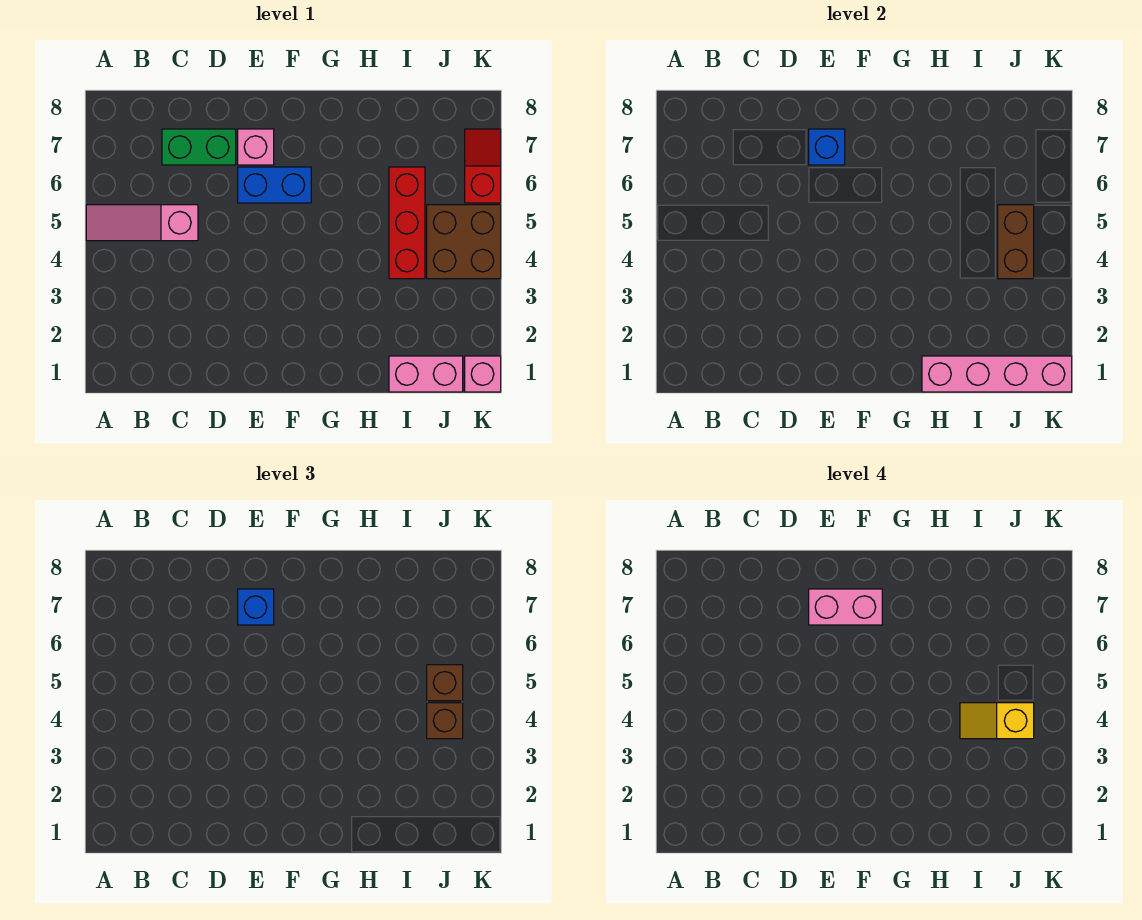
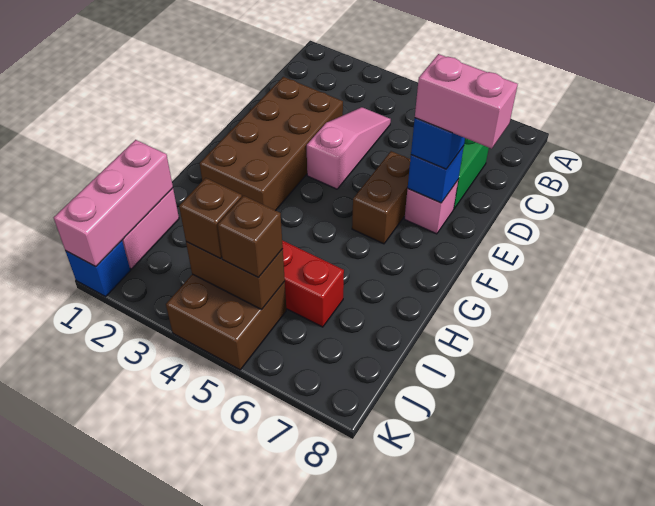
pink 1x3 slope [86,205,198,241] -> pink 1x3 slope moved to [307,107,391,189]
none -> brown 2x4 brick [200,77,343,211]
blue 1x2 brick [238,167,311,203] -> brown 1x2 brick [352,151,410,244]
pink 1x2 brick [809,589,882,625] -> pink 1x2 brick turned to [415,54,518,149]
pink 1x4 brick [922,356,1072,392] -> pink 1x3 brick [54,140,173,267]
yellow 1x2 slope [960,703,1034,739] -> none
pink 1x1 brick [465,356,501,392] -> blue 1x1 brick [66,241,130,297]
red 1x2 slope [465,129,501,203] -> none

